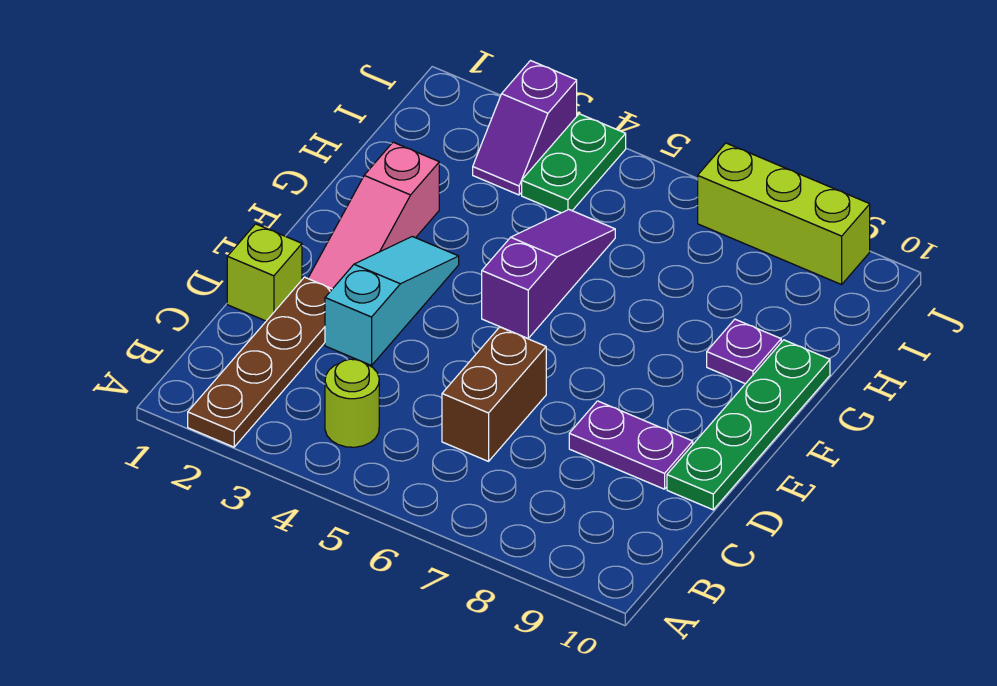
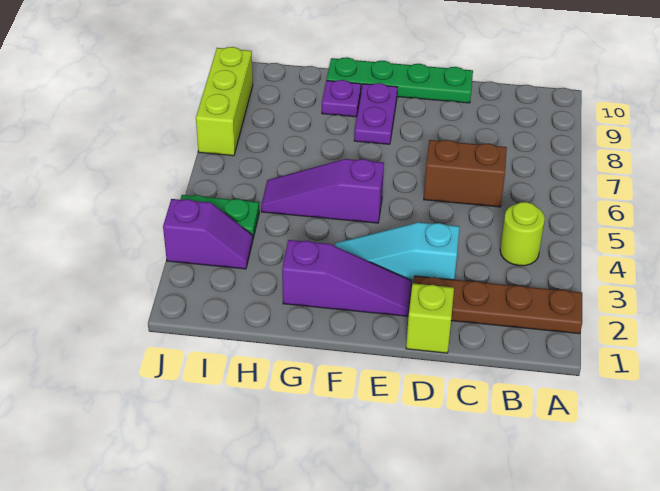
purple 1x2 plate [569,401,693,489] -> purple 1x2 plate moved to [354,83,397,144]
pink 1x3 slope [308,142,439,289] -> purple 1x3 slope [282,240,412,316]

